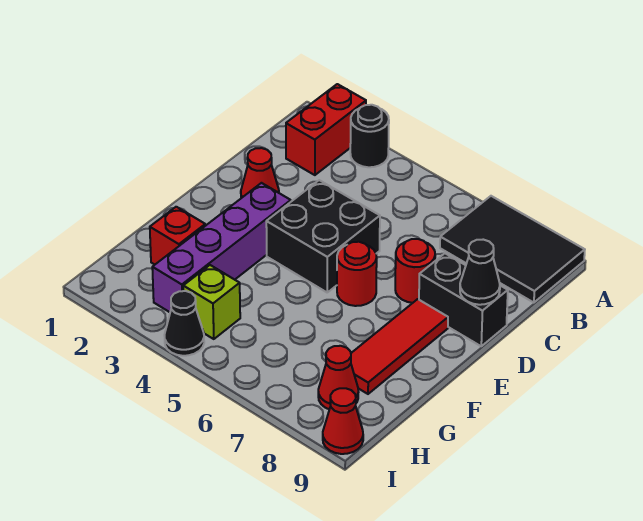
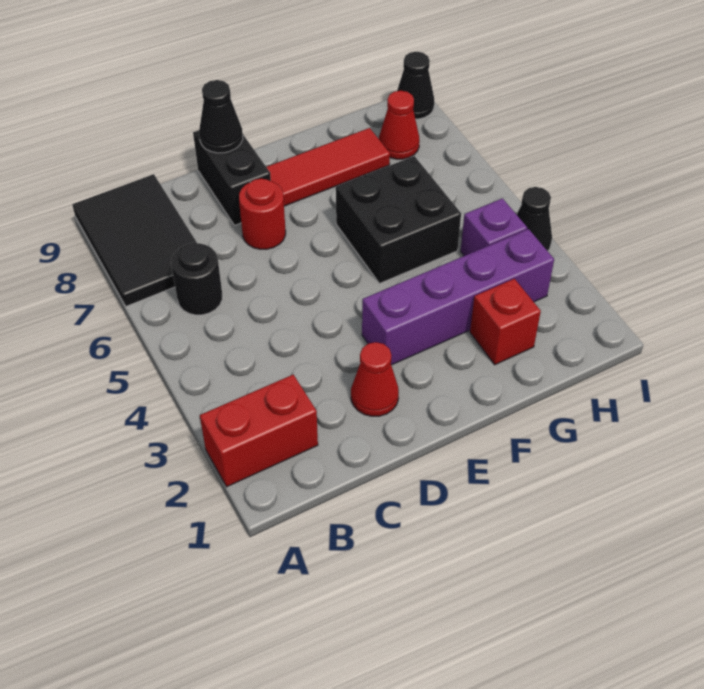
black 1x1 round brick [350,105,389,167] -> black 1x1 round brick moved to [171,243,222,315]
black 2x2 brick [266,180,380,292] -> black 2x2 brick moved to [336,156,461,283]
red 1x1 round brick [337,242,377,306] -> none
lime 1x1 brick [183,265,240,339] -> purple 1x1 brick [461,198,527,256]
red 1x1 cone [323,388,363,454] -> black 1x1 cone [397,52,434,119]

